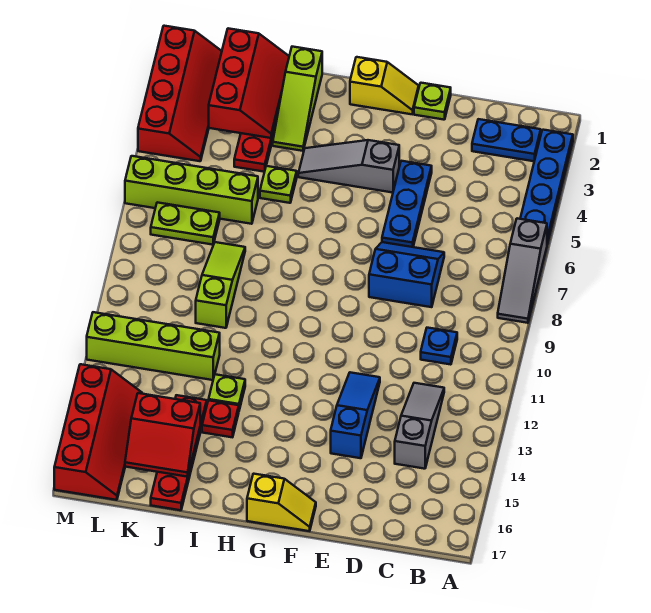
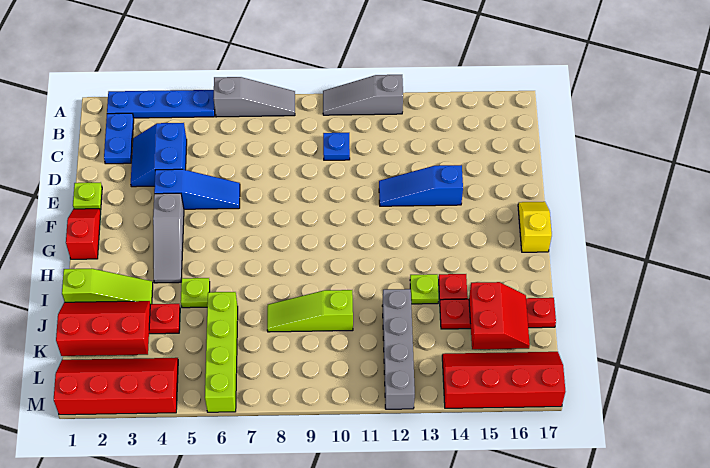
grey 1x3 slope [395,383,444,469] -> grey 1x3 slope moved to [323,75,403,115]
blue 2x2 slope [369,242,444,307] -> blue 2x2 slope moved to [131,123,187,187]
blue 1x3 plate [382,161,432,247] -> blue 1x3 slope [154,169,240,209]
yellow 1x2 slope [350,57,419,114] -> red 1x2 slope [66,209,101,259]
lime 1x4 brick [87,312,220,380] -> grey 1x4 brick [382,289,415,409]
lime 1x2 plate [151,202,220,245] -> none

